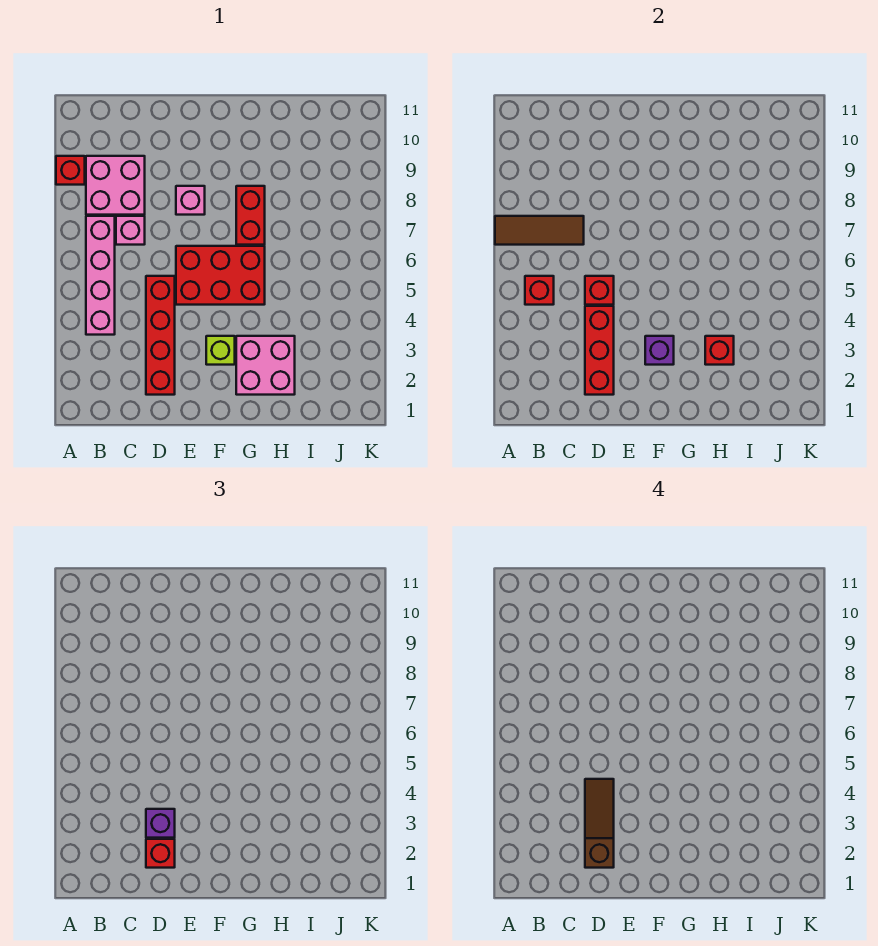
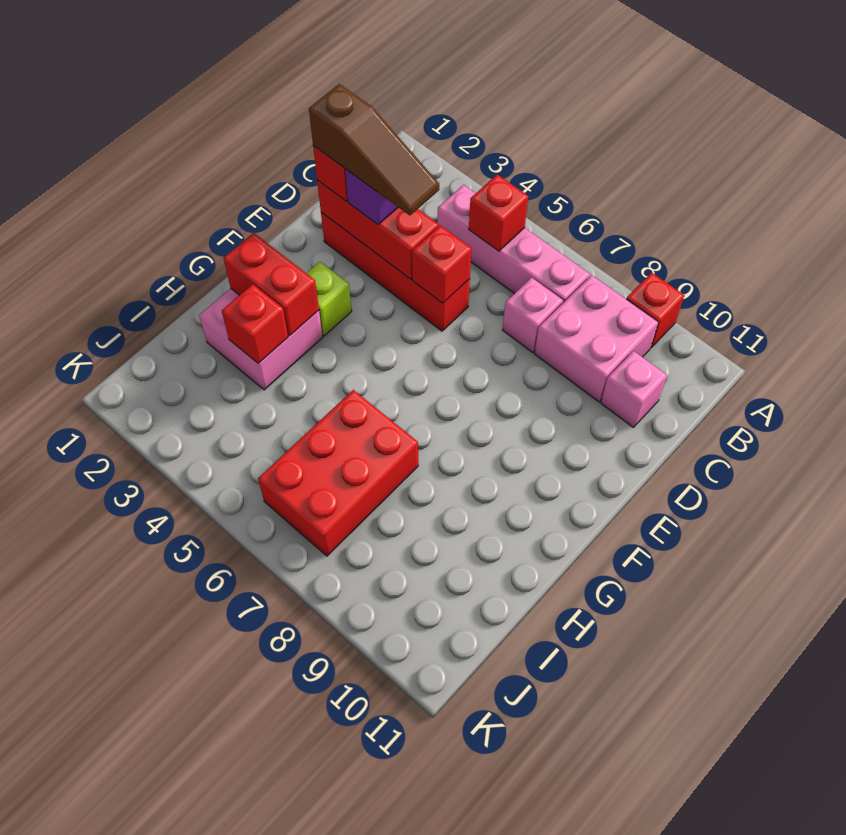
brown 1x3 tile [495,216,584,245] -> none
red 2x3 brick [176,246,265,305] -> red 2x3 brick moved to [258,390,418,556]
pink 1x1 brick [176,186,205,215] -> pink 1x1 brick moved to [601,351,667,427]
purple 1x1 brick [645,336,674,365] -> none
red 1x2 brick [236,186,265,245] -> red 1x2 brick moved to [223,233,319,335]

